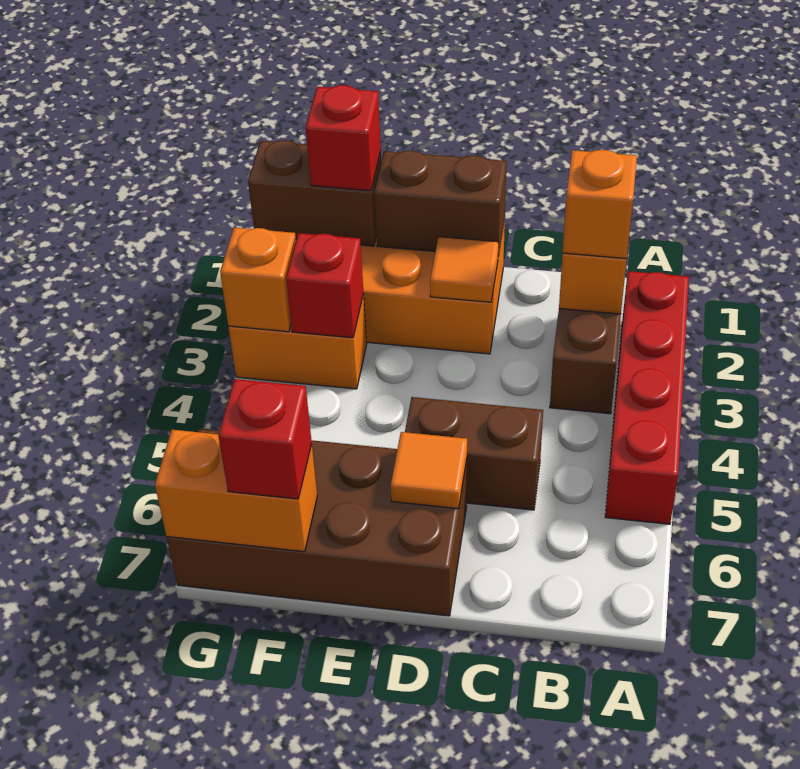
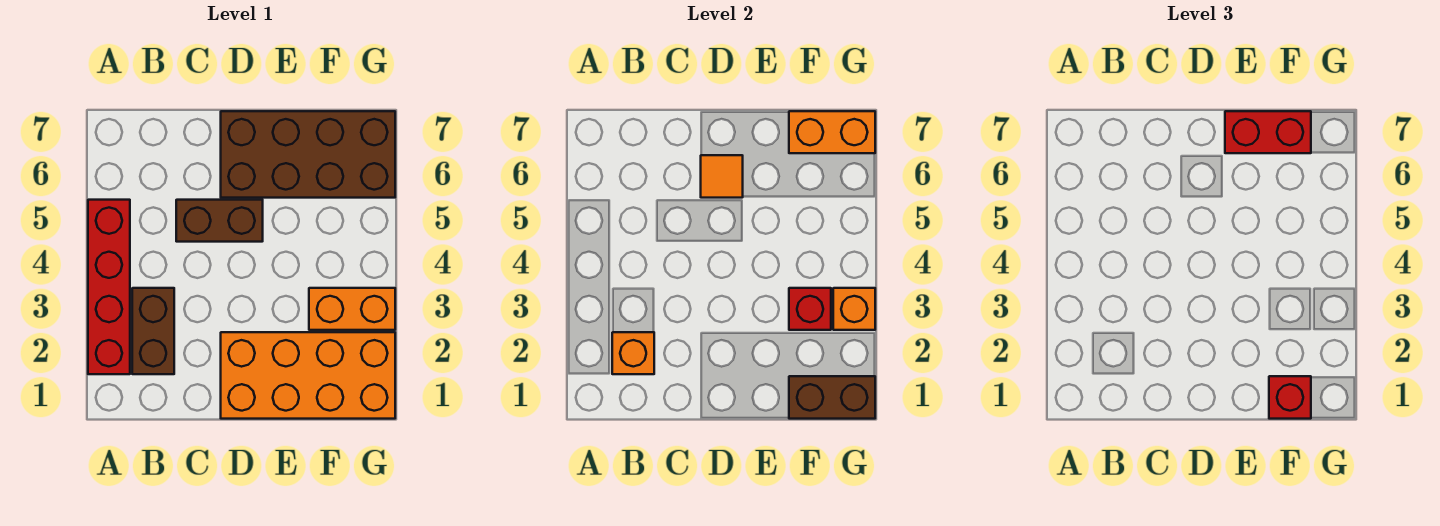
orange 1x1 brick [563,150,637,259] -> none
brown 1x2 brick [374,150,506,256] -> none
orange 1x1 tile [430,237,499,302] -> none
red 1x1 brick [218,379,312,499] -> red 1x2 brick [1225,111,1311,153]

